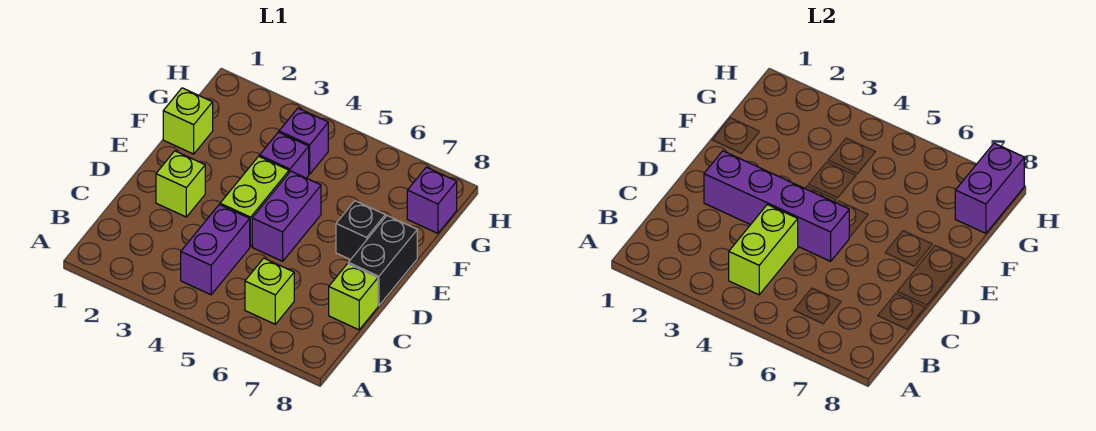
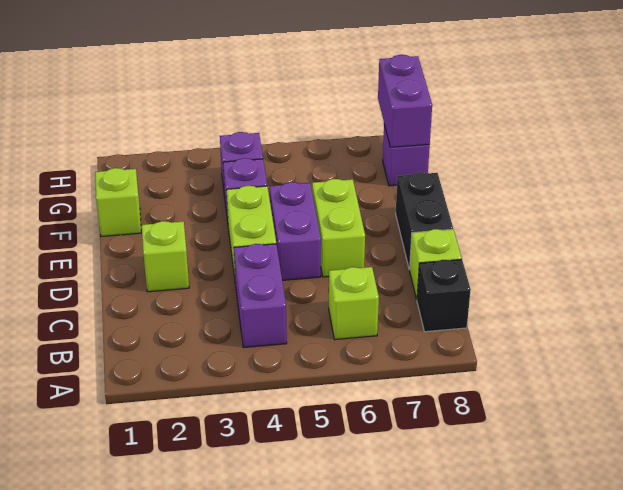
lime 1x2 brick [729,205,798,295] -> lime 1x2 brick moved to [312,179,365,277]
purple 1x4 brick [704,151,849,261] -> none
black 1x1 brick [336,201,385,260] -> black 1x1 brick moved to [417,259,471,332]

